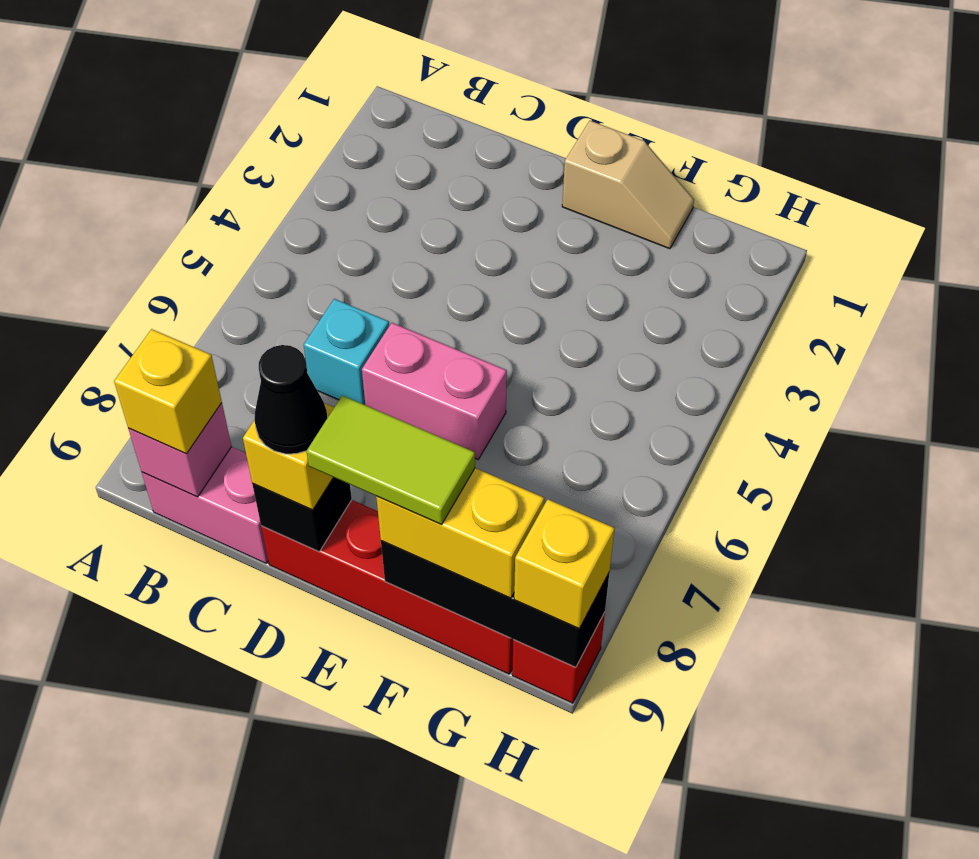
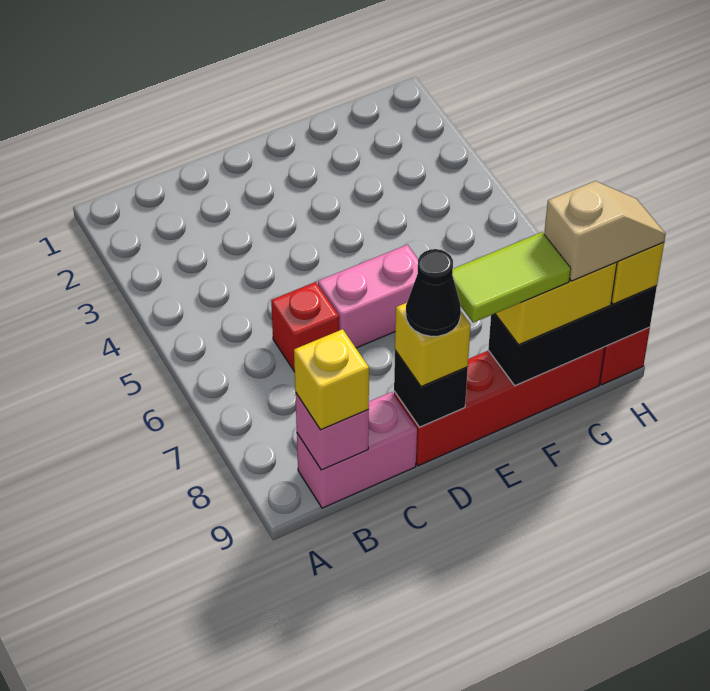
cyan 1x1 brick [304,299,389,405] -> red 1x1 brick [271,282,339,372]
tan 1x2 slope [562,121,694,249] -> tan 1x2 slope moved to [544,181,666,281]

